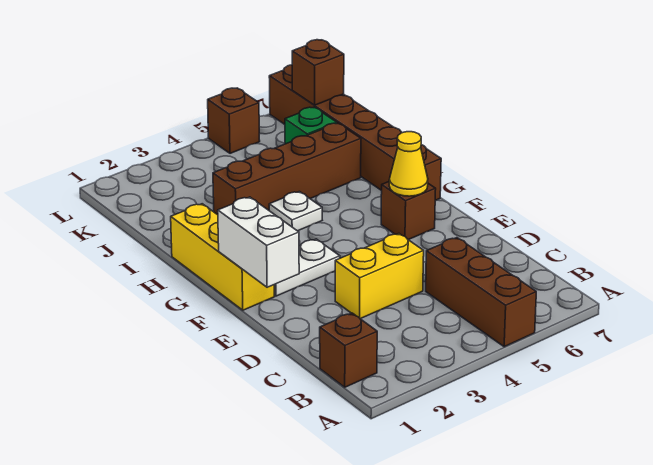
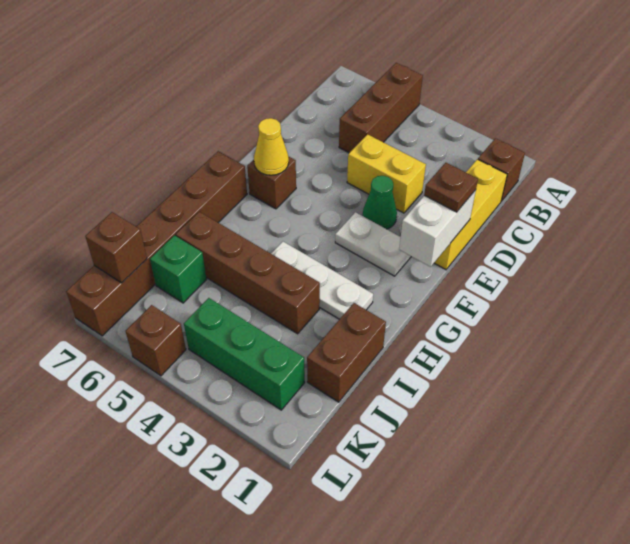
none -> brown 1x1 plate [424,163,478,212]
none -> green 1x1 cone [363,176,397,229]
yellow 1x3 brick [171,204,274,310] -> yellow 1x3 brick moved to [434,159,507,270]
white 1x1 plate [269,192,322,231] -> white 1x3 plate [271,242,373,319]
none -> brown 1x2 brick [307,303,386,402]
none -> green 1x3 brick [184,298,305,410]

